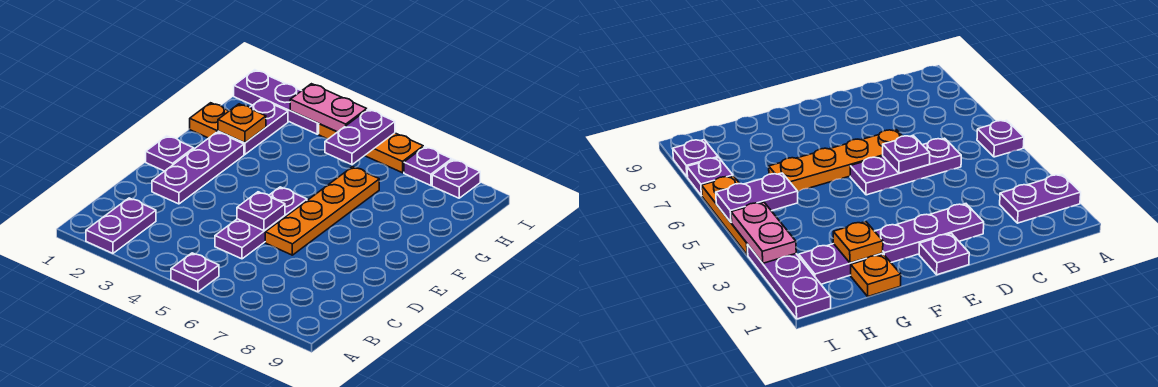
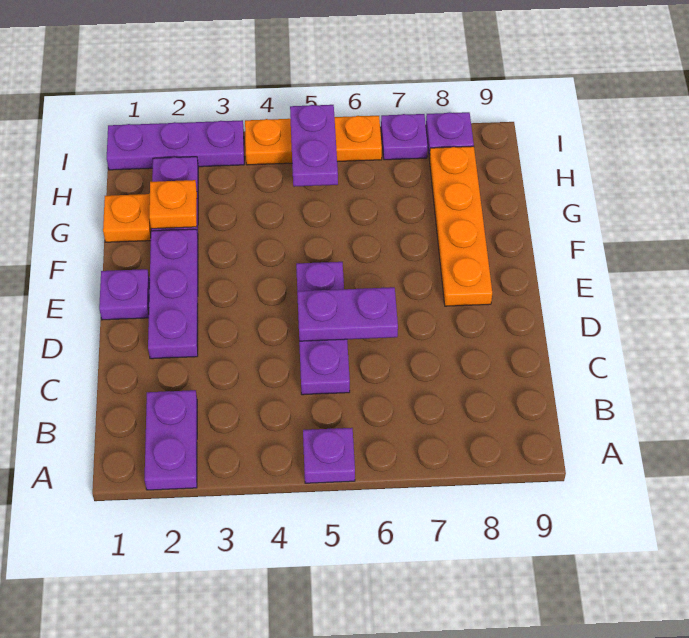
purple 1x1 plate [237,192,285,231] -> purple 1x2 plate [297,287,398,341]
orange 1x4 plate [265,167,379,255] -> orange 1x4 plate moved to [429,146,492,306]
pink 1x2 plate [290,84,367,132] -> none

